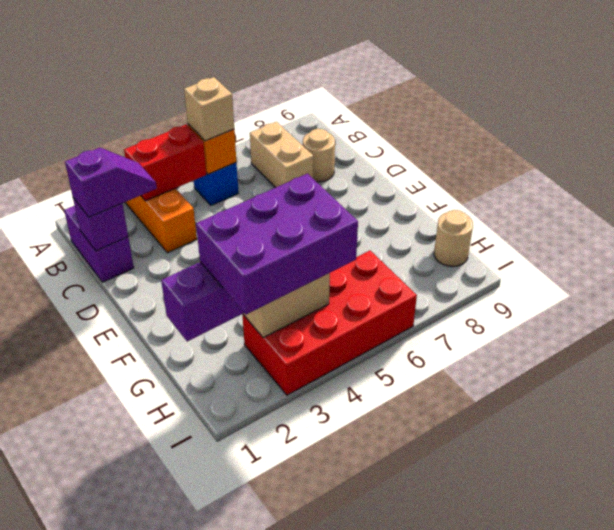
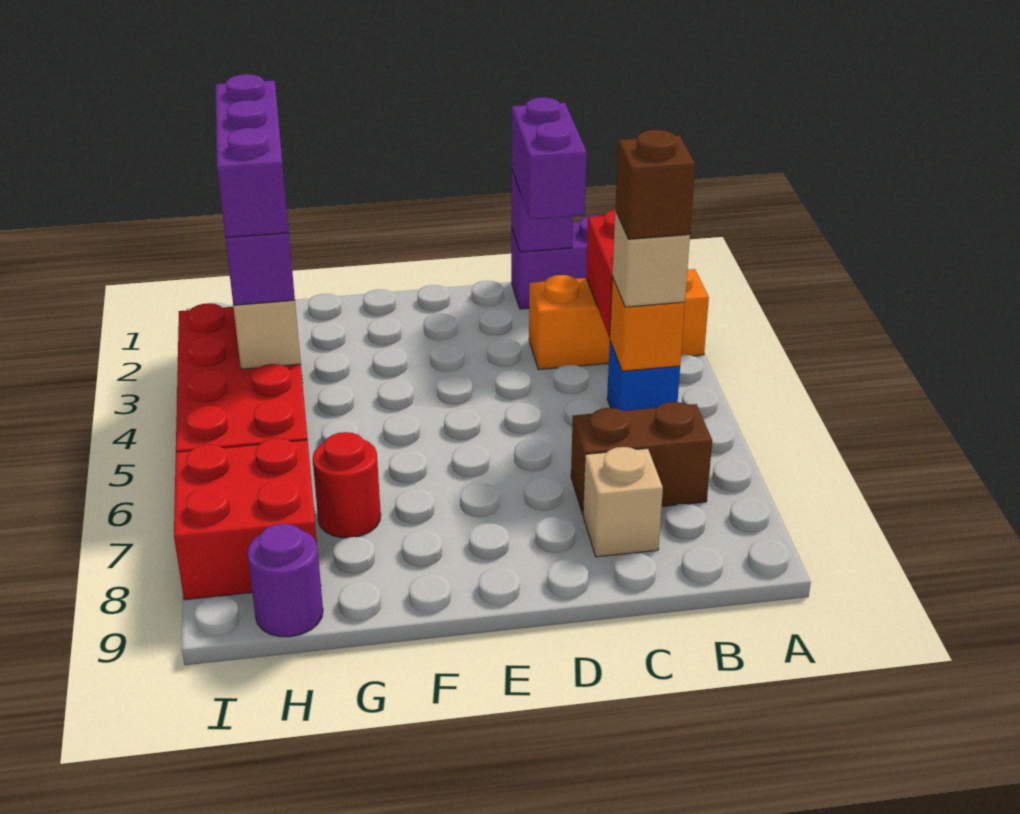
none -> brown 1x1 brick [615,130,695,239]
tan 1x2 brick [250,122,313,188] -> brown 1x2 brick [571,402,712,514]
purple 1x2 slope [65,148,157,217] -> purple 1x2 brick [512,97,587,219]
tan 1x1 round brick [303,129,335,182] -> tan 1x1 brick [583,447,663,557]
none -> red 1x1 round brick [313,432,381,538]
purple 2x3 brick [196,174,358,314] -> purple 1x3 brick [216,74,289,238]
none -> red 2x2 brick [174,438,317,600]
tan 1x1 round brick [434,210,473,267] -> purple 1x1 round brick [247,524,323,637]

